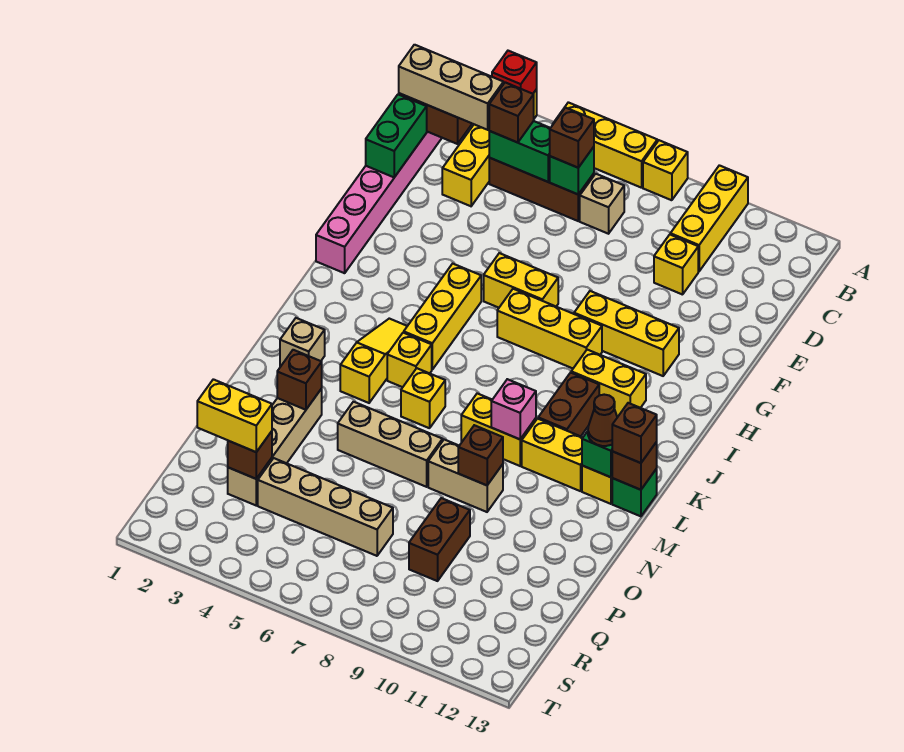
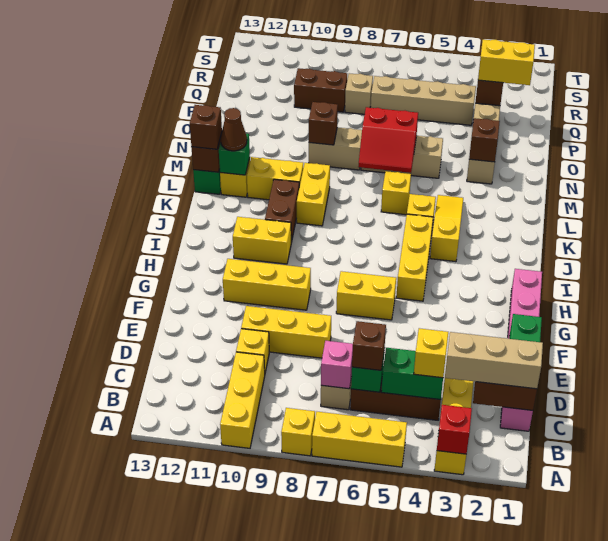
brown 1x1 brick [489,82,534,143] -> yellow 1x1 brick [414,328,448,378]
yellow 1x3 brick [497,289,602,368] -> yellow 1x3 brick moved to [241,306,331,358]
yellow 1x3 slope [340,319,407,403] -> yellow 1x3 slope turned to [430,195,463,262]
tan 1x1 brick [280,318,325,366] -> tan 1x1 brick moved to [345,73,373,114]
yellow 1x2 brick [461,393,536,466] -> yellow 1x2 brick turned to [297,163,330,226]
pink 1x1 brick [491,379,536,439] -> pink 1x1 brick moved to [321,341,353,389]
none -> red 2x2 slope [358,107,418,173]
brown 1x2 brick [409,498,470,581] -> brown 1x2 brick turned to [294,68,347,112]

